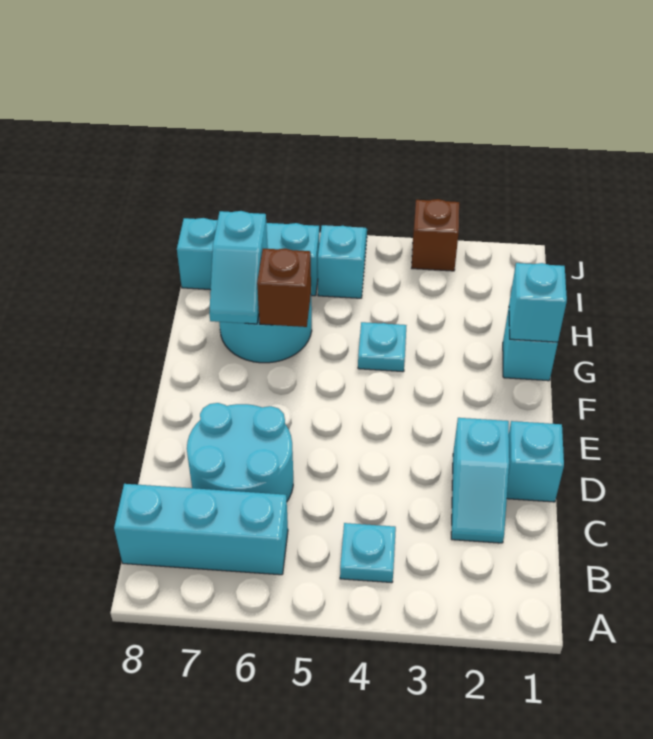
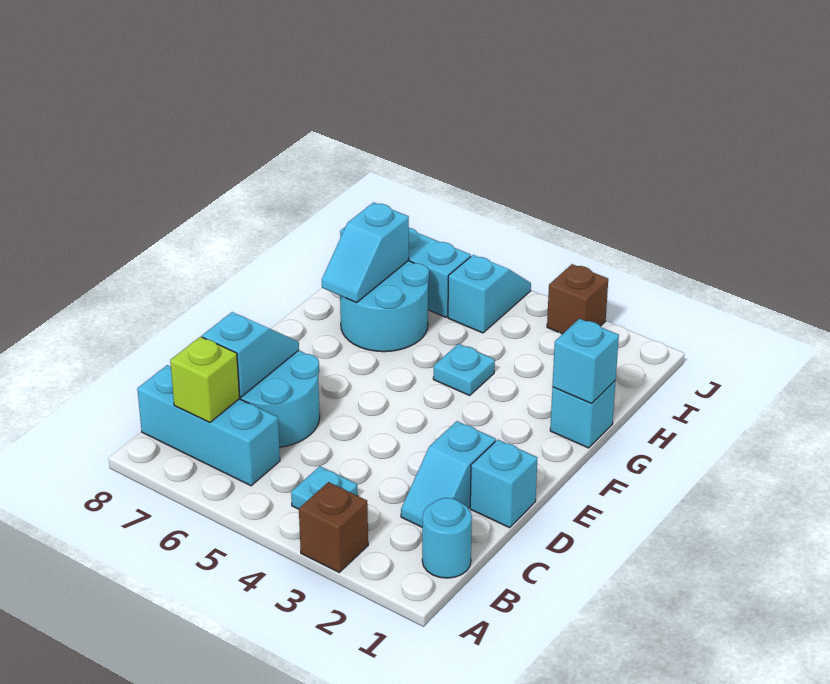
none -> cyan 1x1 round brick [422,498,472,578]
none -> lime 1x1 brick [170,337,240,422]
none -> cyan 1x2 slope [202,312,299,397]
brown 1x1 brick [257,248,311,327] -> brown 1x1 brick moved to [299,482,368,572]

